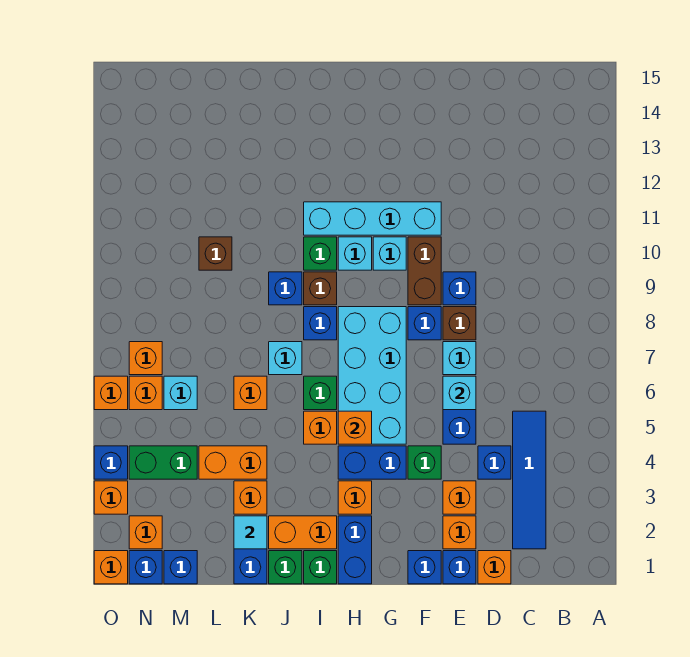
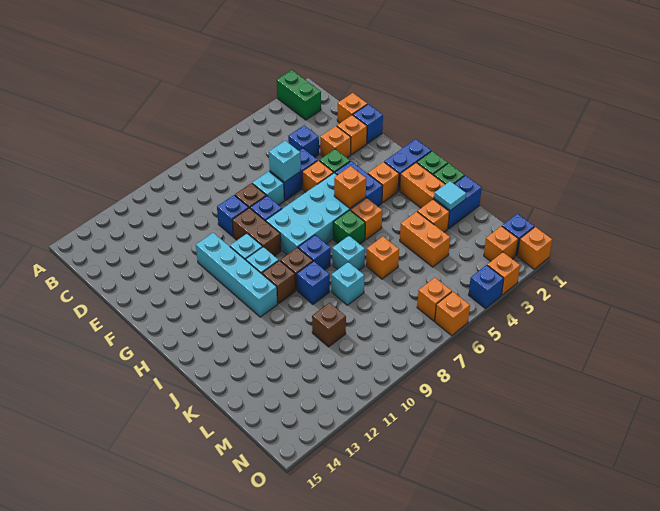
blue 1x4 tile [513,411,546,549] -> none
blue 1x1 brick [408,551,441,584] -> none
brown 1x2 brick [408,237,441,305] -> brown 1x2 brick turned to [232,208,281,256]
green 1x1 brick [304,237,337,270] -> brown 1x1 brick [262,260,296,304]
blue 1x1 brick [164,551,197,584] -> none
green 1x2 brick [129,446,197,479] -> green 1x2 brick moved to [277,70,321,120]
cyan 1x1 brick [164,376,197,410] -> cyan 1x1 brick moved to [331,262,364,305]
orange 1x1 brick [129,342,162,375] -> orange 1x1 brick moved to [302,161,334,192]

